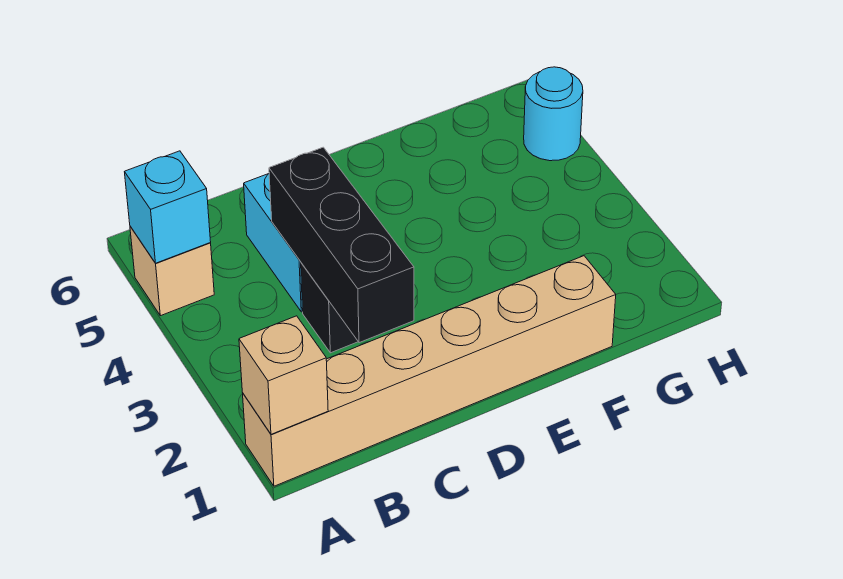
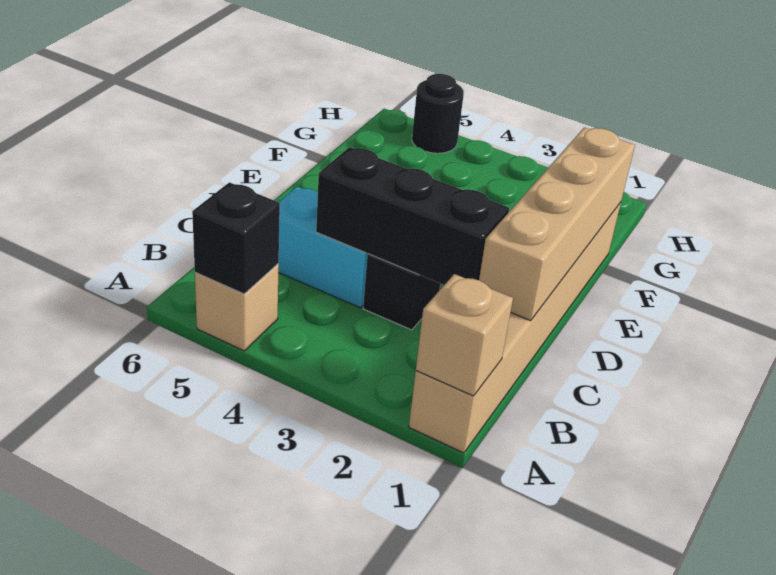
cyan 1x1 brick [125,151,211,263] -> black 1x1 brick [192,182,280,294]
none -> tan 1x4 brick [479,127,635,321]
cyan 1x1 round brick [524,67,583,161] -> black 1x1 round brick [412,74,464,153]

